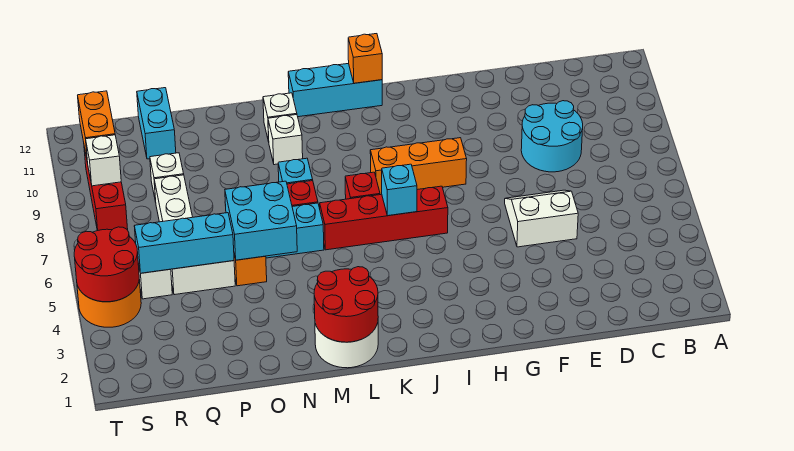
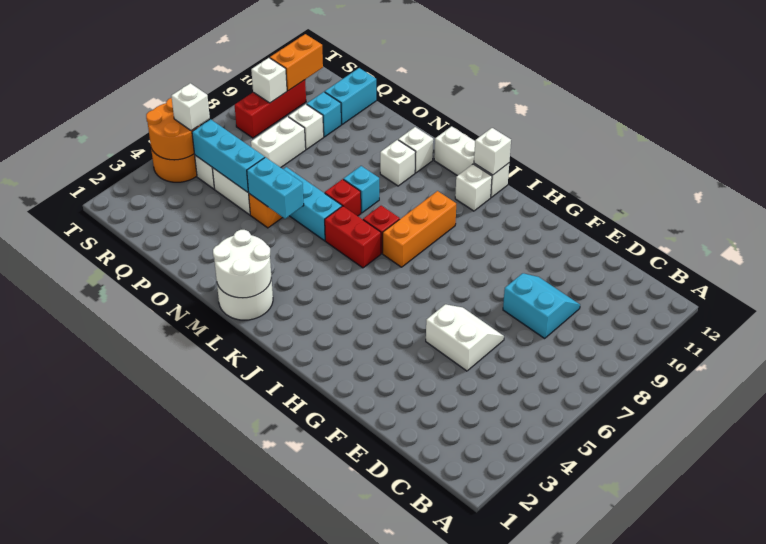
cyan 2x2 round brick [521,101,583,172] -> cyan 2x2 slope [503,273,580,338]
orange 1x3 brick [370,138,467,195] -> orange 1x3 brick turned to [383,191,456,267]
red 1x4 brick [320,186,448,250] -> red 1x2 brick [325,206,381,268]
cyan 1x1 brick [382,164,417,216] -> cyan 1x1 brick moved to [307,92,341,137]
none -> white 1x1 brick [455,164,492,211]
cyan 1x3 brick [288,63,382,117] -> white 1x3 brick [434,126,509,197]
orange 1x1 brick [348,34,382,83] -> white 1x1 brick [474,128,511,175]
red 2x2 round brick [314,267,378,342] -> white 2x2 round brick [213,230,271,298]
cyan 2x2 brick [225,181,297,260] -> cyan 1x2 brick [247,157,304,219]
red 2x2 round brick [74,227,139,302] -> orange 2x2 round brick [146,98,200,160]
none -> white 1x1 brick [171,83,210,131]

